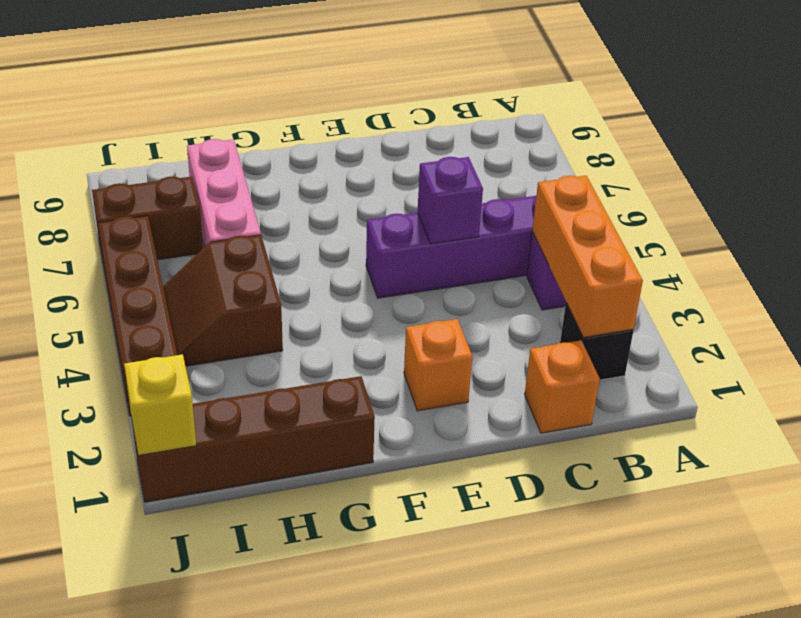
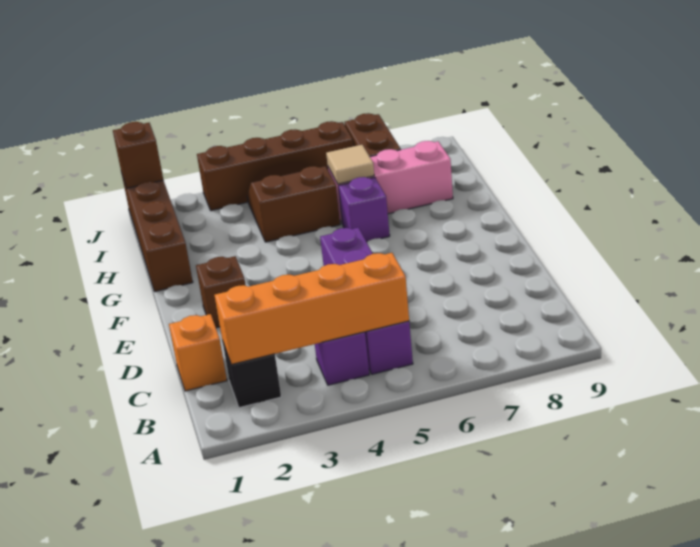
orange 1x3 brick [532,176,643,337] -> orange 1x4 brick [215,253,409,365]
purple 1x1 brick [418,157,483,244] -> purple 1x1 brick moved to [338,177,390,242]
orange 1x1 brick [404,319,472,411] -> brown 1x1 brick [196,256,246,328]
none -> tan 1x1 tile [326,145,374,184]
yellow 1x1 brick [124,354,196,455] -> brown 1x1 brick [113,122,163,188]

